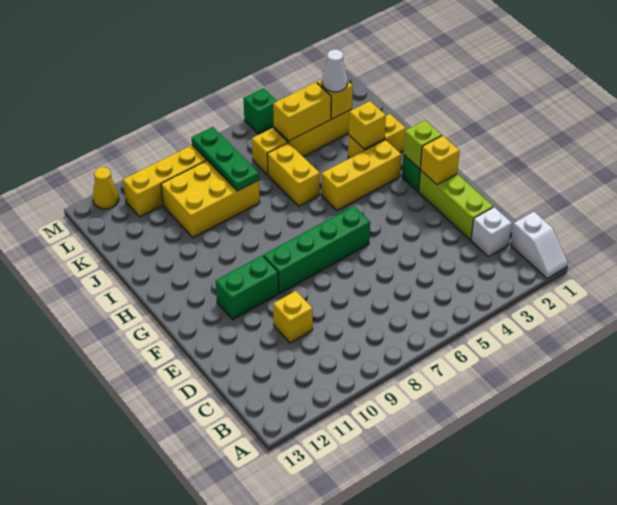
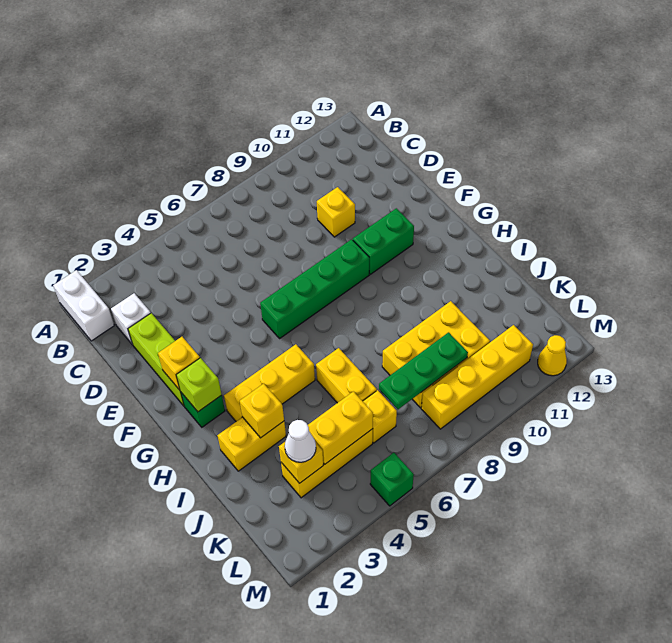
white 1x2 slope [511,212,568,278] -> white 1x2 brick [53,270,114,341]
green 1x3 plate [192,127,259,191] -> green 1x3 plate turned to [379,332,468,409]

